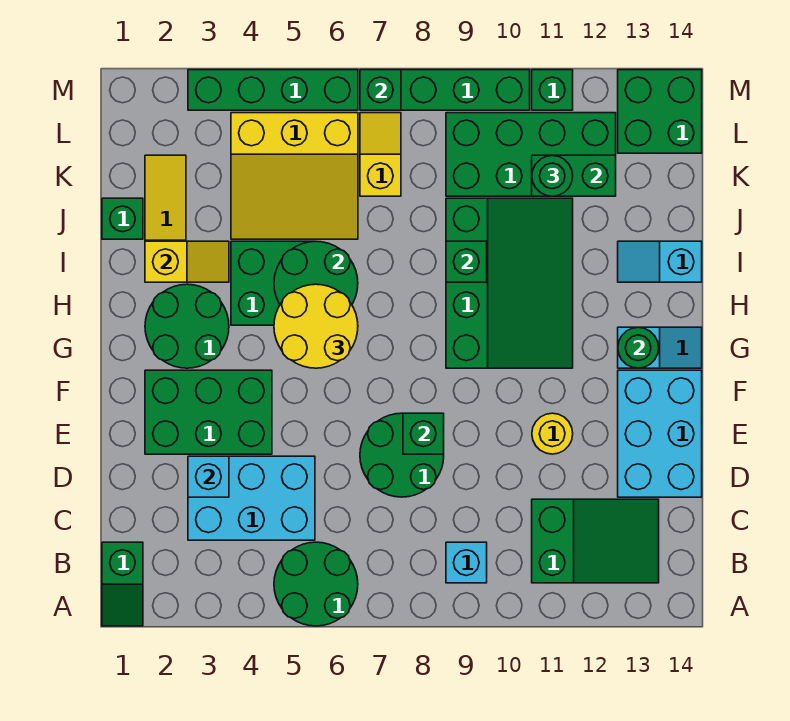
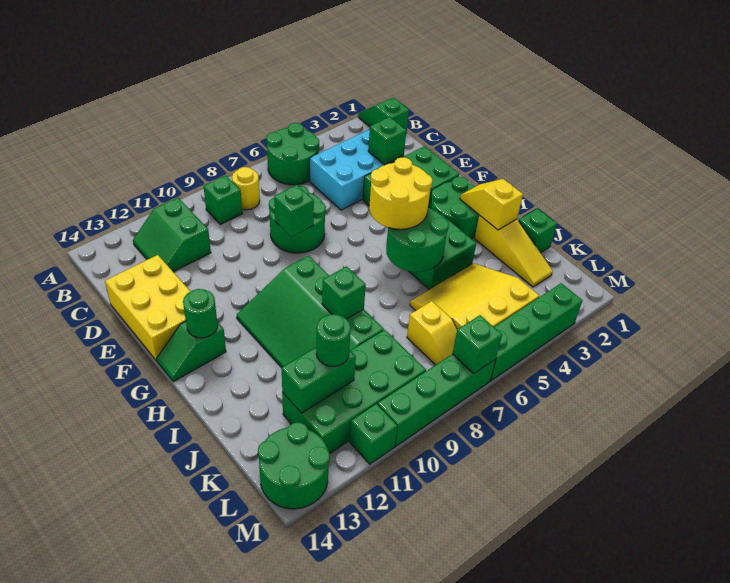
cyan 1x1 brick [446,542,487,583] -> green 1x1 brick [204,176,242,224]
green 2x3 slope [532,499,659,583] -> green 2x2 slope [133,198,211,272]
cyan 1x1 brick [188,456,229,497] -> green 1x1 brick [368,117,406,165]
cyan 2x3 brick [618,370,702,497] -> yellow 2x3 brick [105,255,190,361]
yellow 1x1 round brick [532,413,573,454] -> yellow 1x1 round brick moved to [232,167,260,210]
cyan 1x2 slope [618,327,702,368] -> green 1x2 slope [157,321,226,382]
yellow 1x2 slope [145,241,229,282] -> yellow 1x2 slope turned to [460,179,523,230]
cyan 1x2 slope [618,241,702,282] -> none
green 2x2 brick [618,70,702,153] -> green 2x2 round brick [258,422,330,509]

